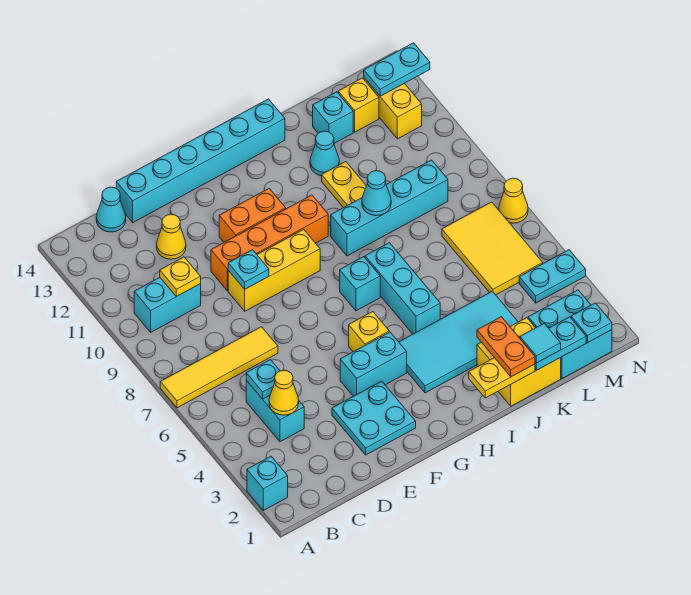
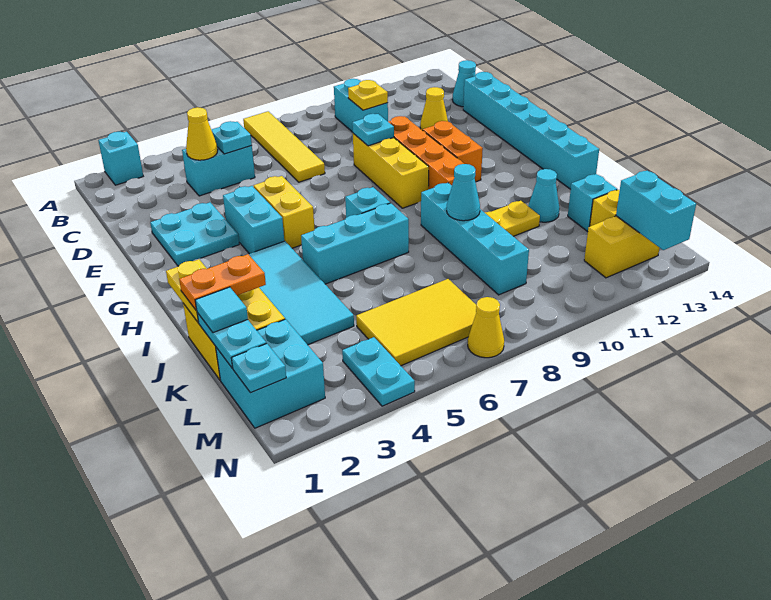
yellow 1x1 brick [349,312,389,352] -> yellow 1x2 brick [254,176,315,248]
cyan 1x2 plate [364,43,430,96] -> cyan 1x2 brick [616,171,696,250]

